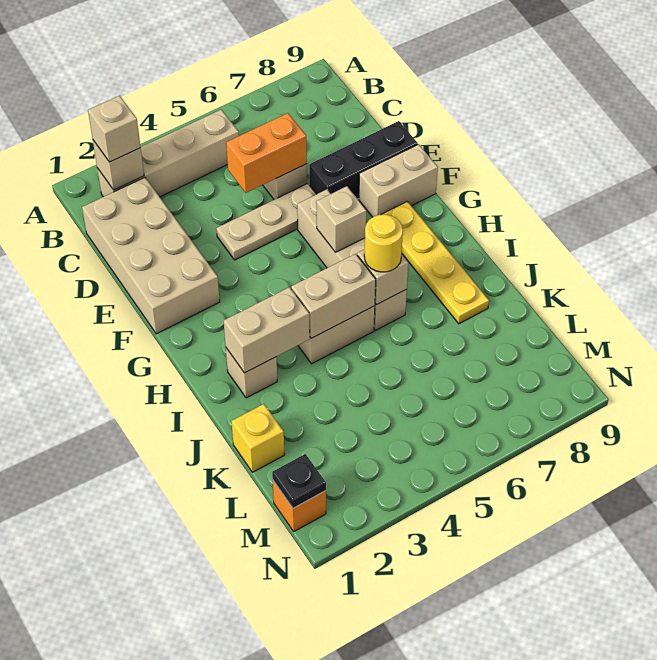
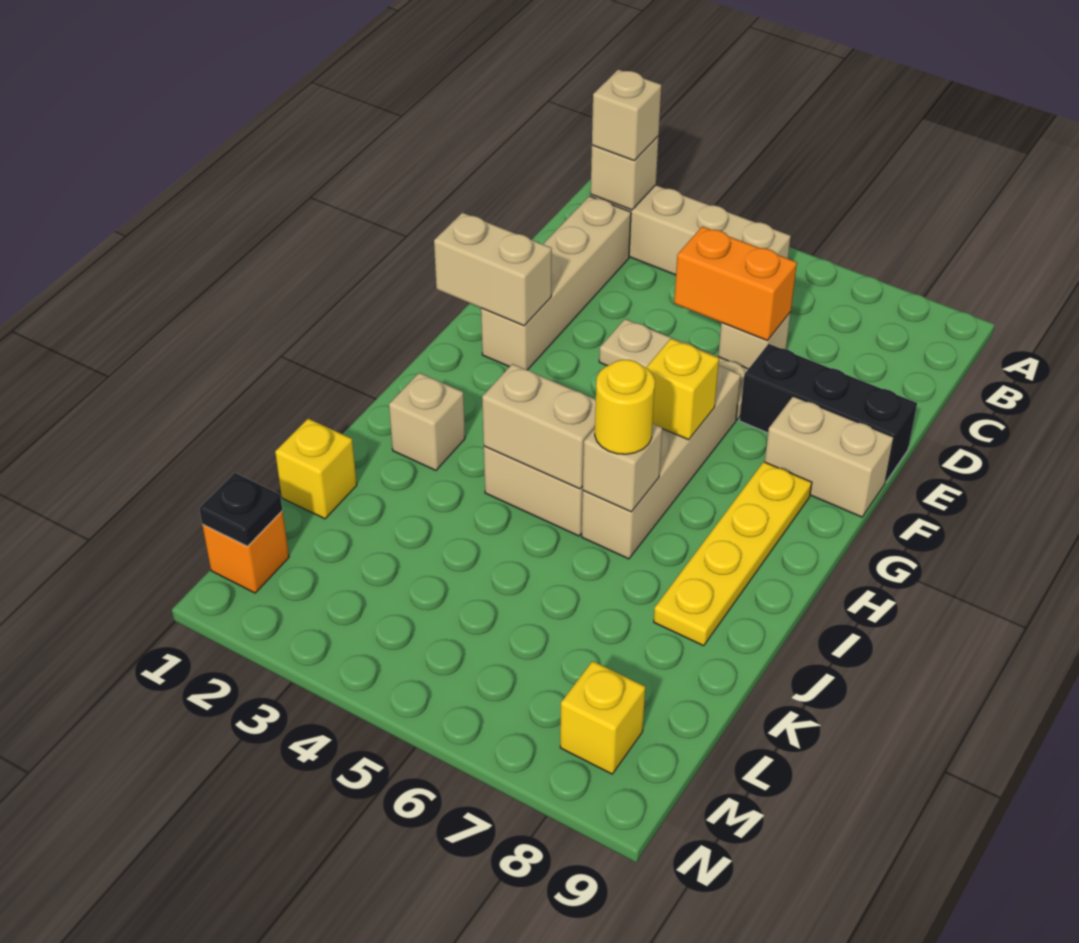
tan 2x4 brick [82,177,220,334] -> tan 1x4 brick [481,196,631,370]
tan 1x1 brick [316,186,366,252] -> yellow 1x1 brick [646,339,719,440]
tan 1x2 brick [224,287,310,373] -> tan 1x2 brick moved to [434,213,552,326]
none -> yellow 1x1 brick [560,661,645,774]

